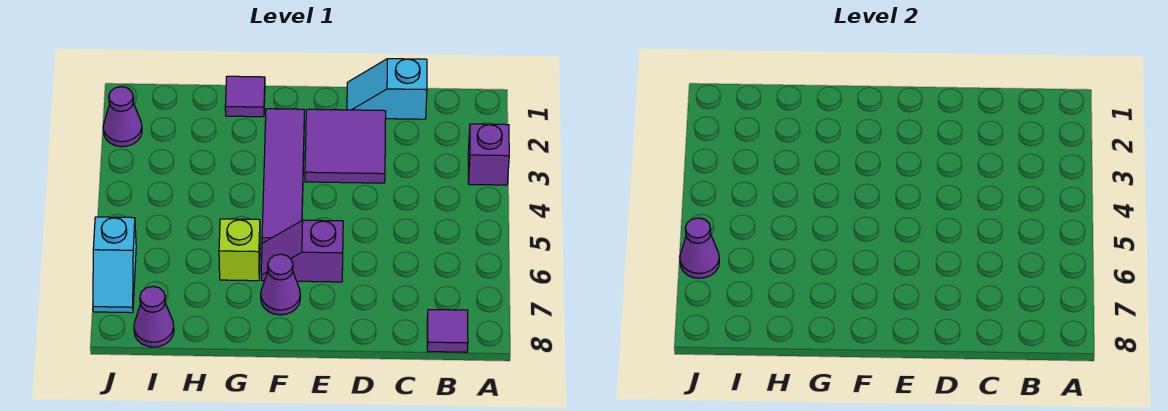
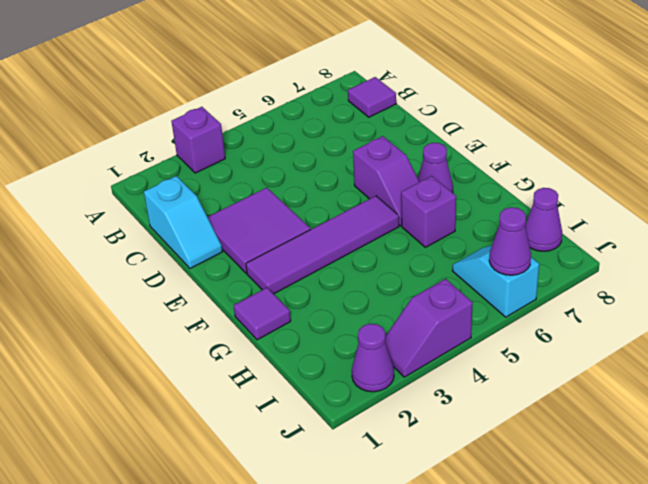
lime 1x1 brick [219,219,260,281] -> purple 1x1 brick [401,176,456,247]
none -> purple 1x2 slope [385,279,473,377]
cyan 1x2 slope [93,217,136,313] -> cyan 1x2 slope turned to [453,246,539,317]

